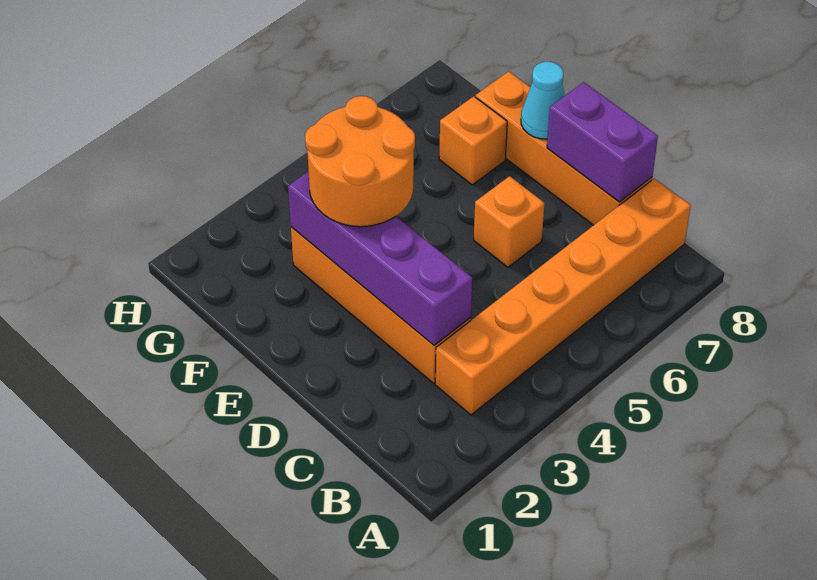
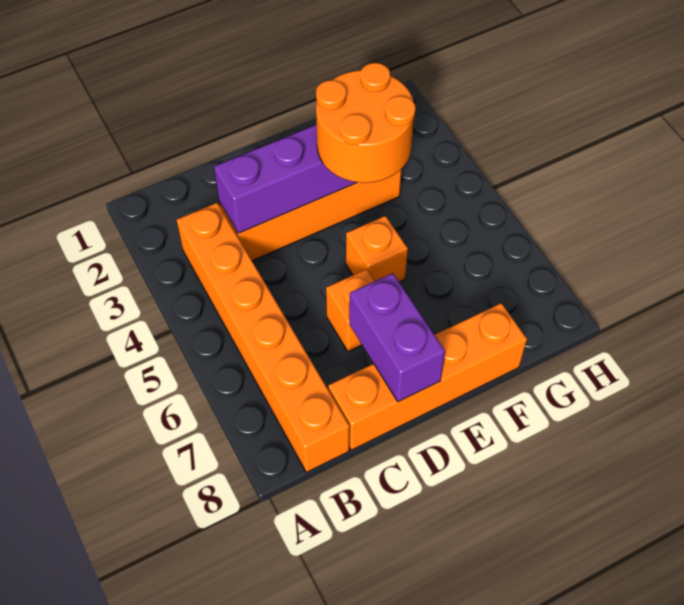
purple 1x2 brick [547,82,658,202] -> purple 1x2 brick turned to [349,273,445,402]
cyan 1x1 cone [521,62,565,139] -> none
orange 1x1 brick [439,96,507,185] -> orange 1x1 brick moved to [346,216,408,282]

